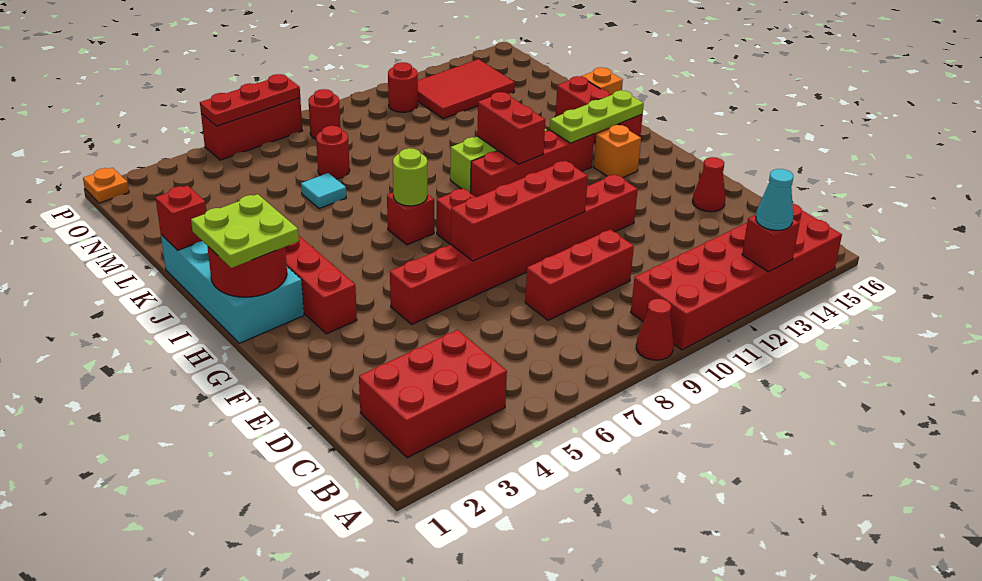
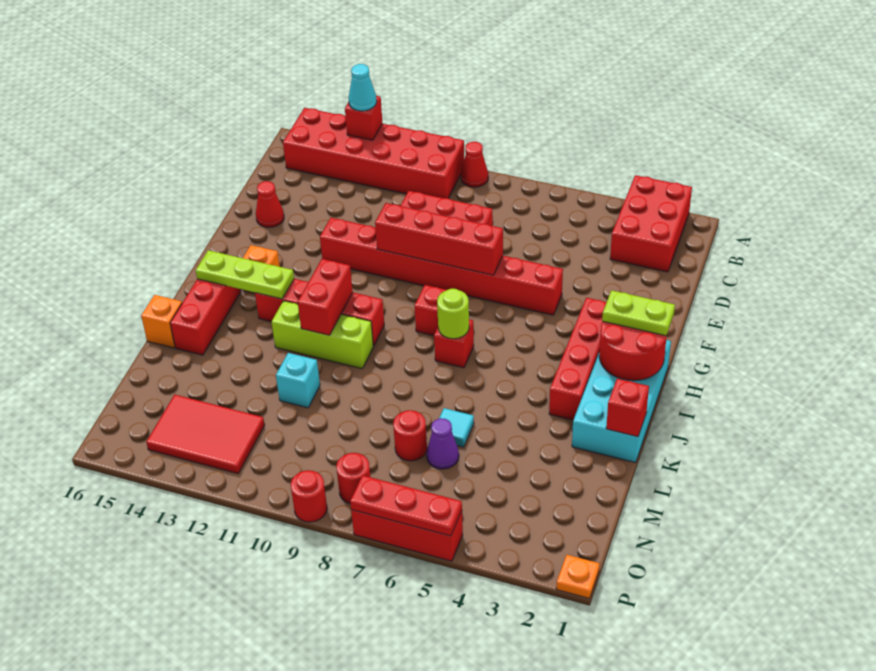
red 2x3 brick [359,330,507,458] -> red 2x3 brick turned to [610,175,692,272]
lime 2x2 plate [191,194,299,268] -> lime 1x2 plate [602,290,675,336]
none -> cyan 1x1 brick [276,353,320,408]
none -> purple 1x1 cone [427,418,459,469]
red 1x1 round brick [388,62,418,112] -> red 1x1 round brick moved to [291,470,327,522]

